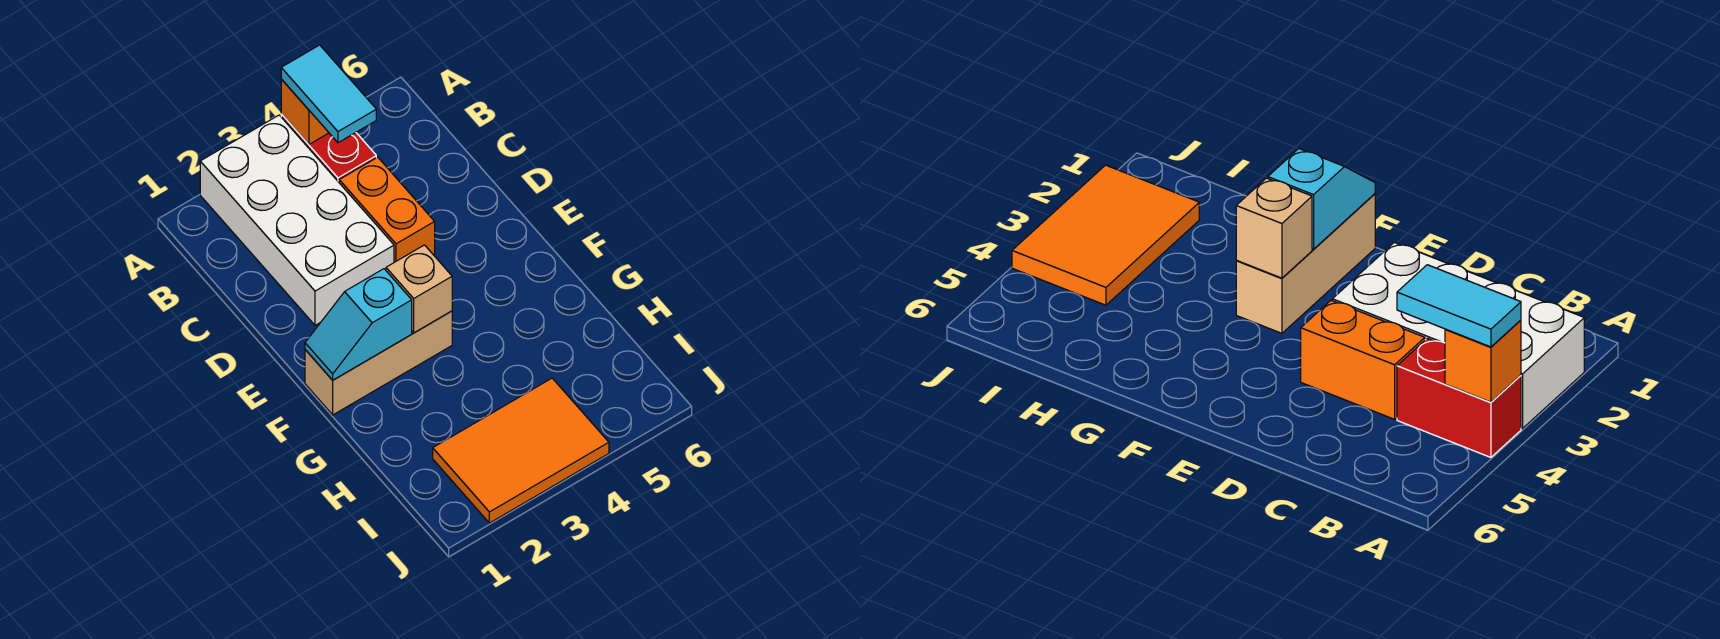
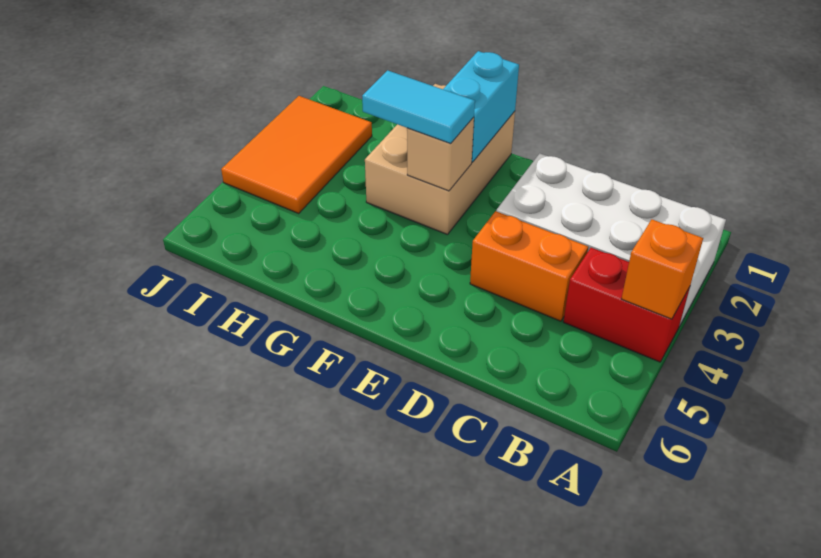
cyan 1x2 tile [281,45,376,143] -> cyan 1x2 tile moved to [362,70,475,144]
tan 1x3 brick [305,311,452,415] -> tan 2x3 brick [365,84,515,235]
cyan 1x2 slope [305,269,412,380] -> cyan 1x2 brick [443,51,519,162]

